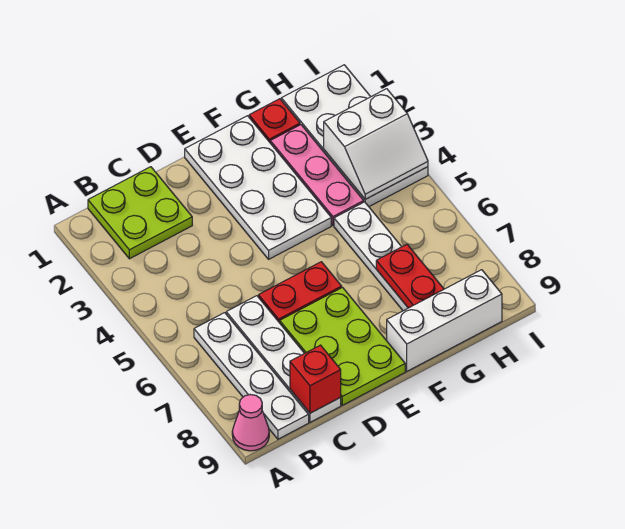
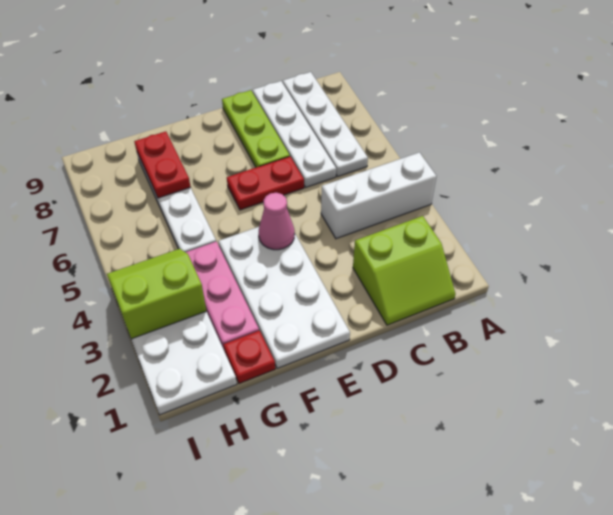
pink 1x1 cone [232,395,269,451] -> pink 1x1 cone moved to [259,193,295,250]
lime 2x2 plate [88,167,192,259] -> lime 2x2 slope [353,216,455,325]
red 1x1 brick [290,345,341,413] -> none
lime 2x3 plate [280,288,405,405] -> lime 1x3 plate [222,90,290,167]
white 1x3 brick [387,270,502,371] -> white 1x3 brick moved to [321,152,437,239]
white 2x2 slope [324,89,428,199] -> lime 2x2 slope [107,249,206,339]

